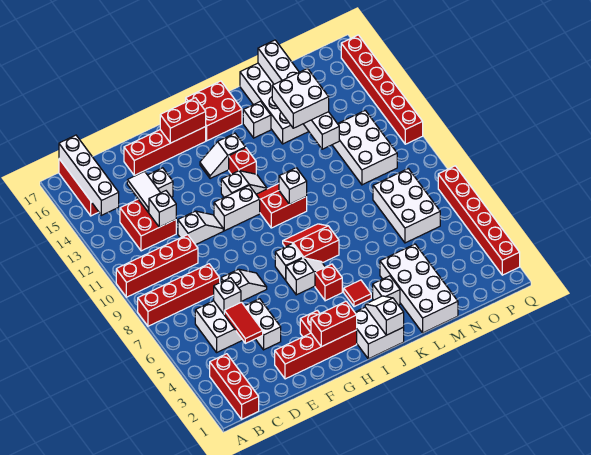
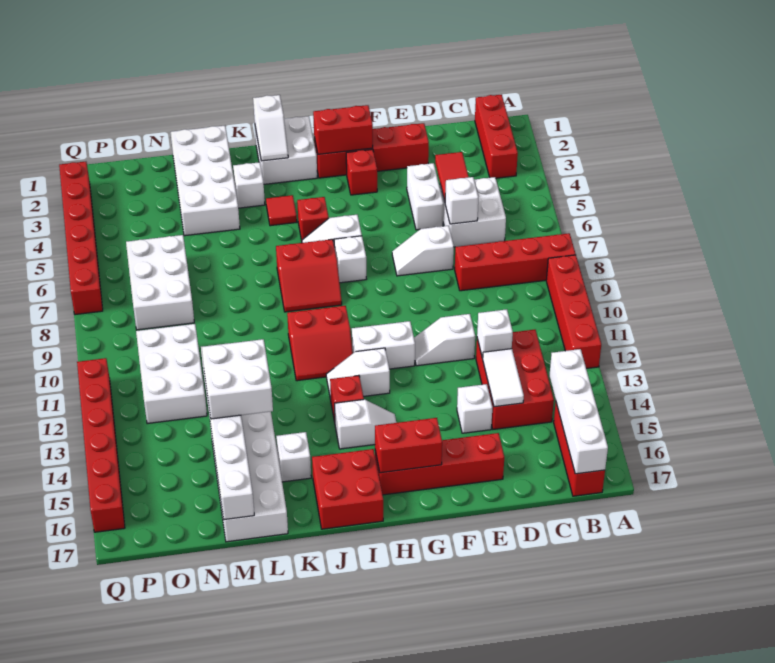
red 1x4 brick [116,235,198,297] -> red 1x4 brick turned to [546,255,601,369]
red 2x2 brick [120,199,176,251] -> red 2x3 brick [476,330,554,429]
white 1x1 brick [279,168,307,204] -> none

